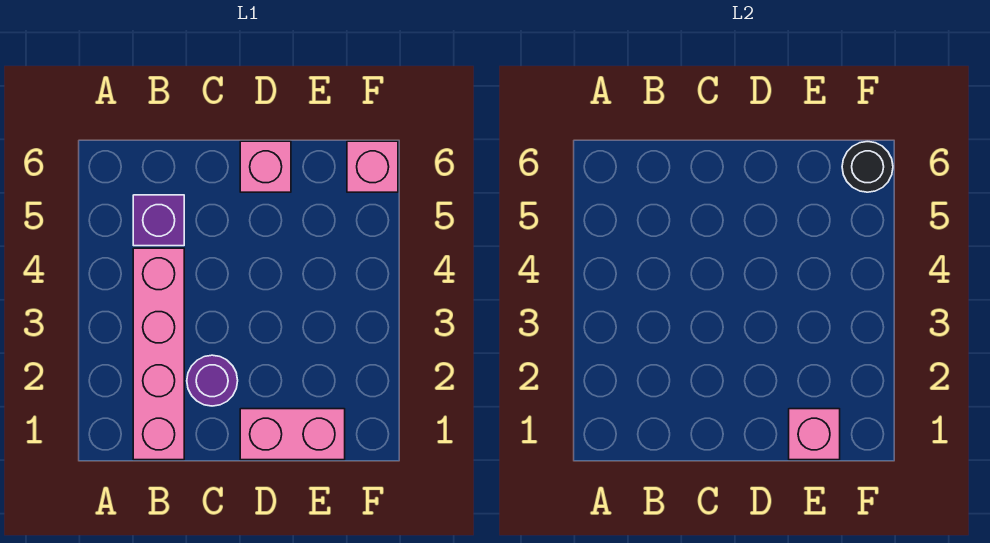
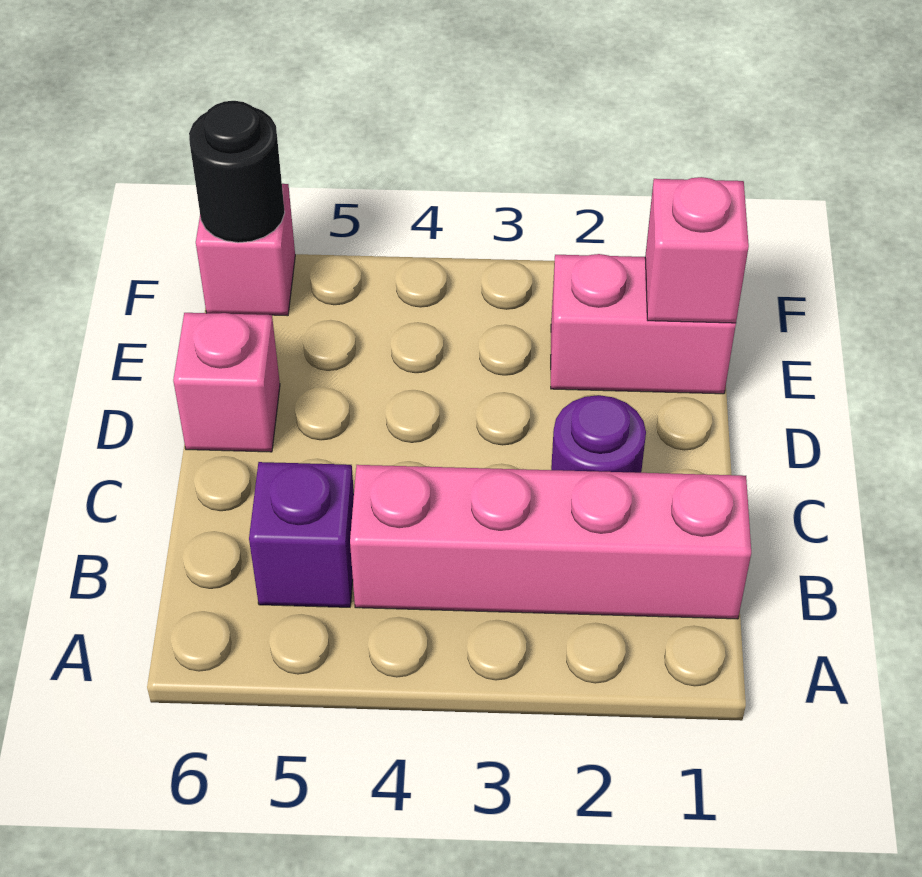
pink 1x2 brick [240,409,345,460] -> pink 1x2 brick turned to [551,254,736,394]

